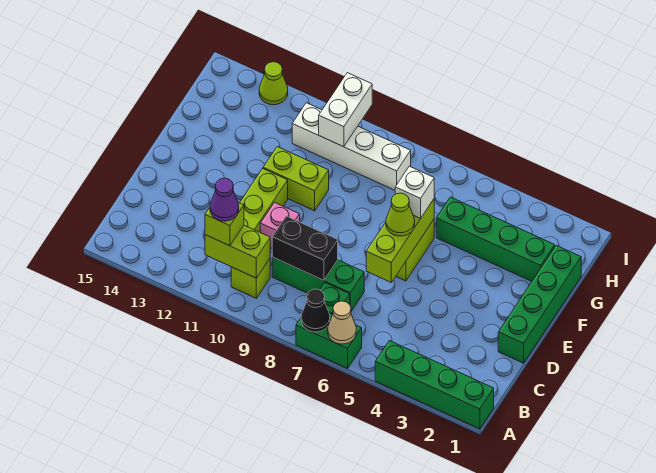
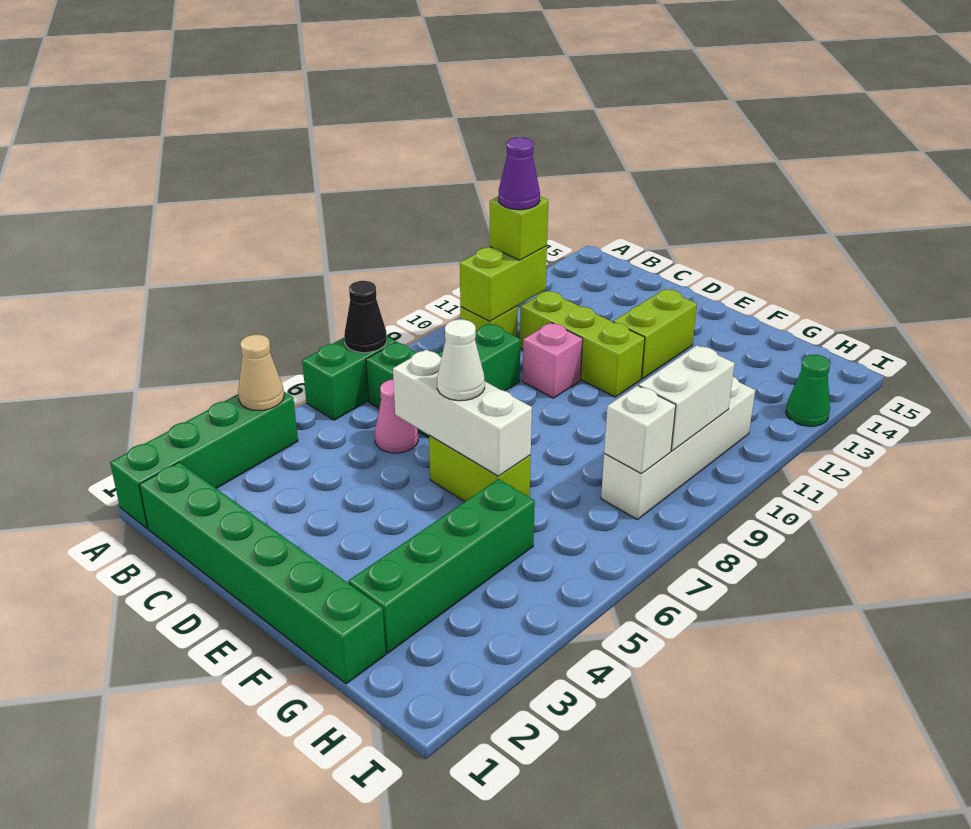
tan 1x1 cone [328,301,356,344] -> tan 1x1 cone moved to [238,335,284,410]
none -> pink 1x1 cone [375,380,418,453]
black 1x2 brick [272,216,338,280] -> none
green 1x4 brick [498,245,581,363] -> green 1x6 brick [139,462,386,684]
lime 1x3 brick [366,199,434,282] -> white 1x3 brick [393,349,532,476]
lime 1x1 cone [386,193,415,236] -> white 1x1 cone [437,319,485,401]
white 1x1 brick [395,166,434,219] -> white 1x1 brick moved to [604,386,676,474]
lime 1x2 brick [263,147,329,211] -> lime 1x2 brick moved to [613,289,697,379]
white 1x2 brick [319,73,372,147] -> white 1x2 brick turned to [639,345,735,451]
lime 1x1 cone [259,62,288,105] -> green 1x1 cone [786,355,830,426]

